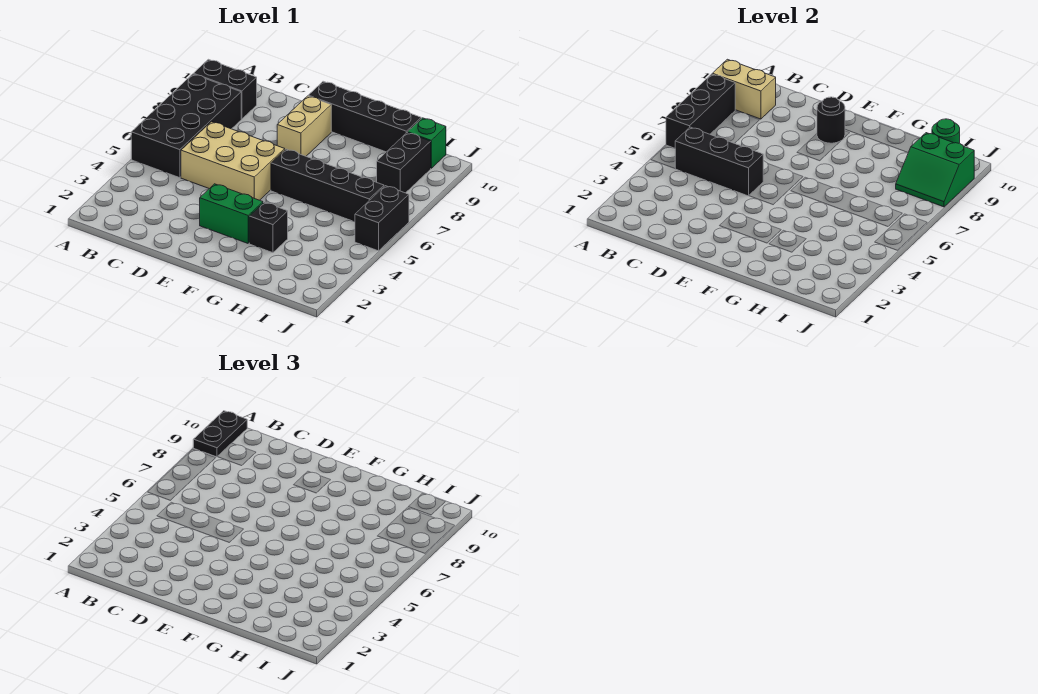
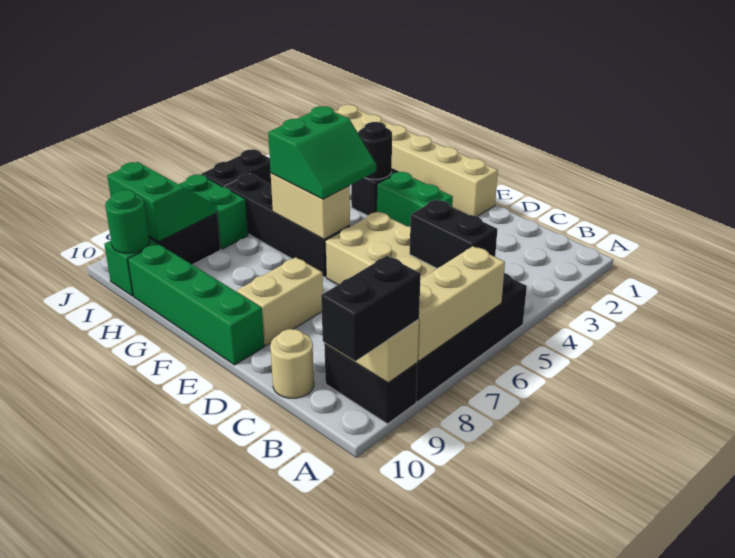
black 1x3 brick [666,74,735,148] -> tan 1x3 brick [418,246,505,361]
black 1x2 plate [193,411,247,457] -> black 1x2 brick [321,256,421,361]
black 1x3 brick [675,127,763,196] -> black 1x2 brick [410,200,498,268]
none -> tan 1x1 round brick [270,329,314,398]
none -> tan 1x6 brick [335,105,498,217]
black 1x1 round brick [817,97,845,143] -> black 1x1 round brick moved to [358,122,392,179]
black 1x4 brick [308,81,421,152] -> green 1x4 brick [128,244,265,365]
none -> green 2x2 slope [268,106,376,199]
none -> tan 1x2 brick [271,173,350,239]
none -> green 1x2 brick [179,175,248,249]

